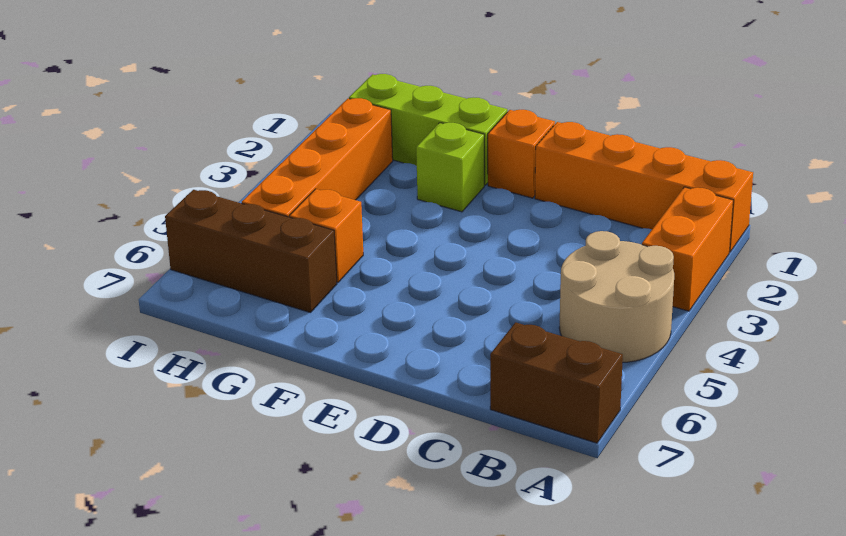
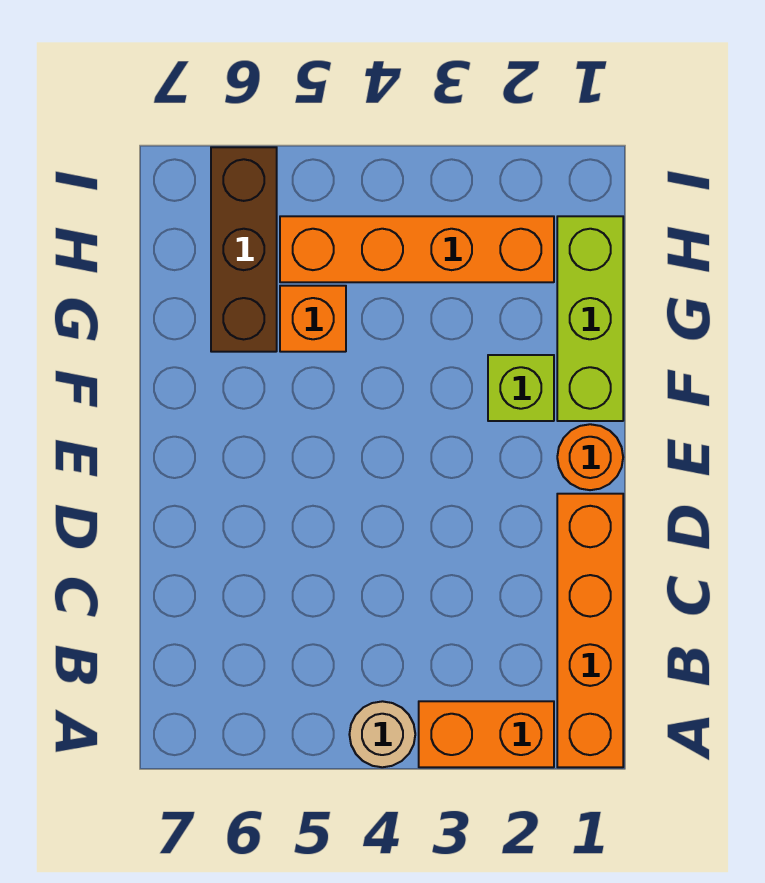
tan 2x2 round brick [559,231,674,363] -> tan 1x1 round brick [349,701,415,767]
brown 1x2 brick [490,322,623,443] -> none
orange 1x1 brick [488,110,555,198] -> orange 1x1 round brick [557,424,623,490]

